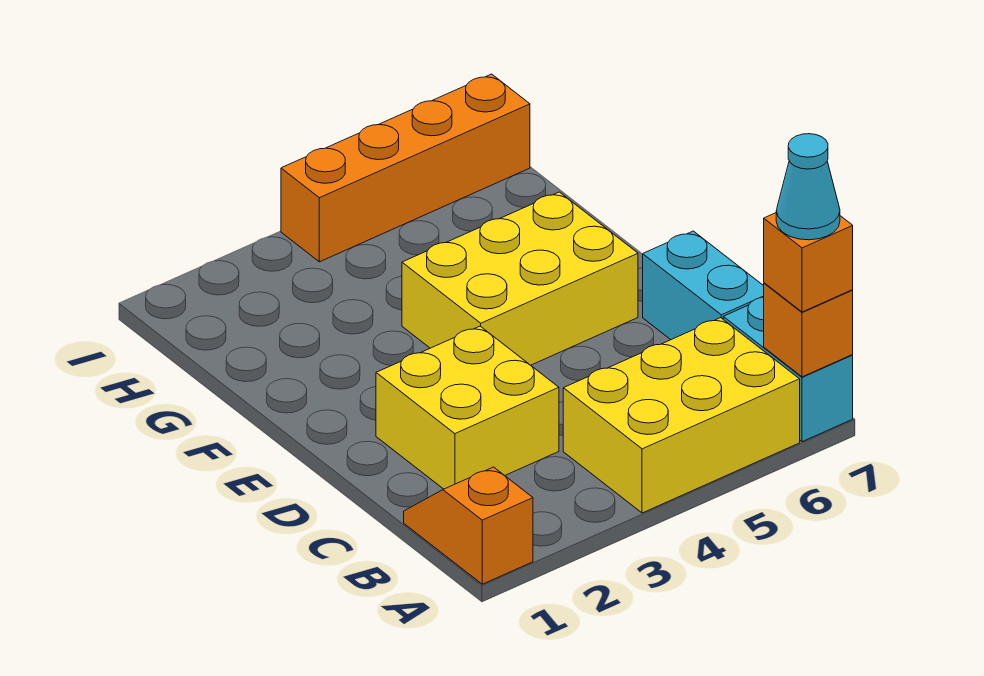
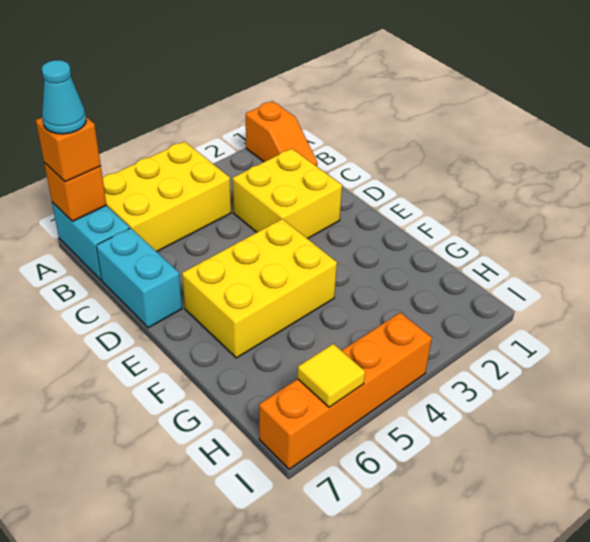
none -> yellow 1x1 tile [298,344,365,407]

